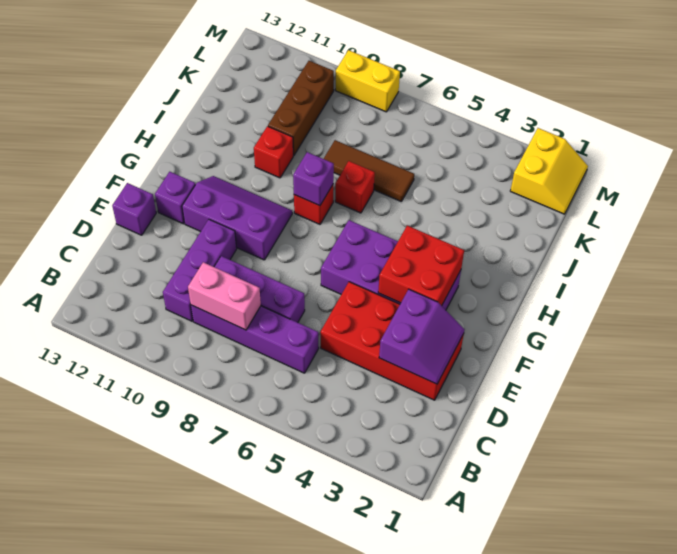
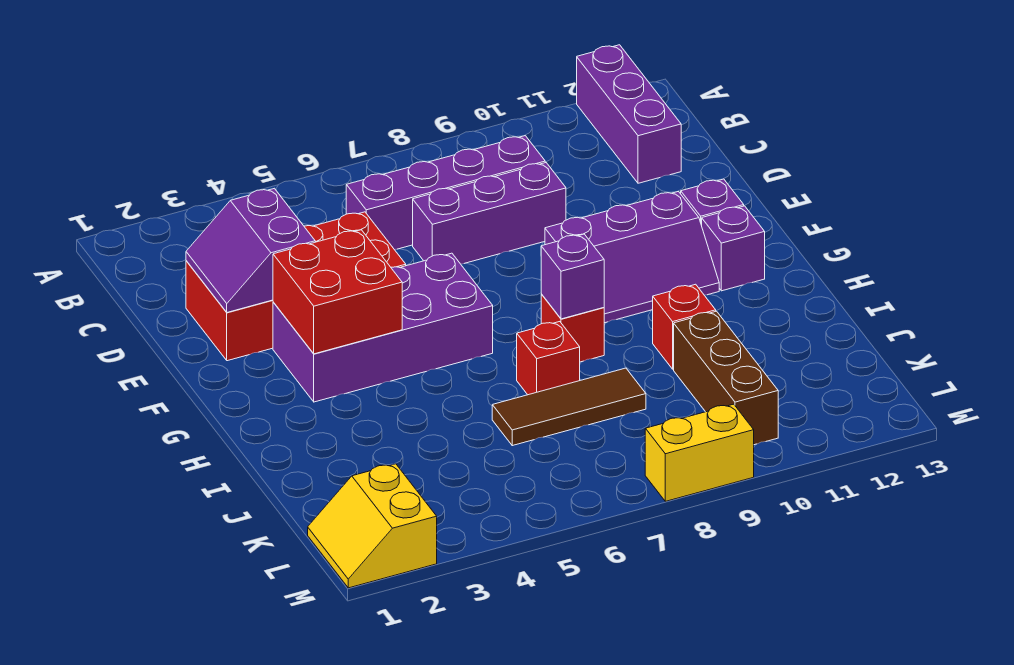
pink 1x2 brick [188,262,261,330] -> none
purple 1x3 brick [163,219,237,321] -> purple 1x3 brick moved to [577,45,681,183]
purple 1x1 brick [112,183,156,235] -> purple 1x1 brick moved to [702,206,765,291]

